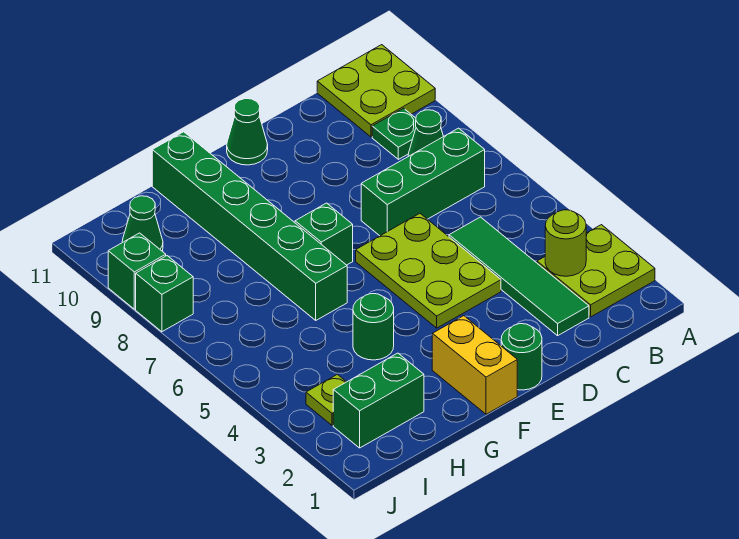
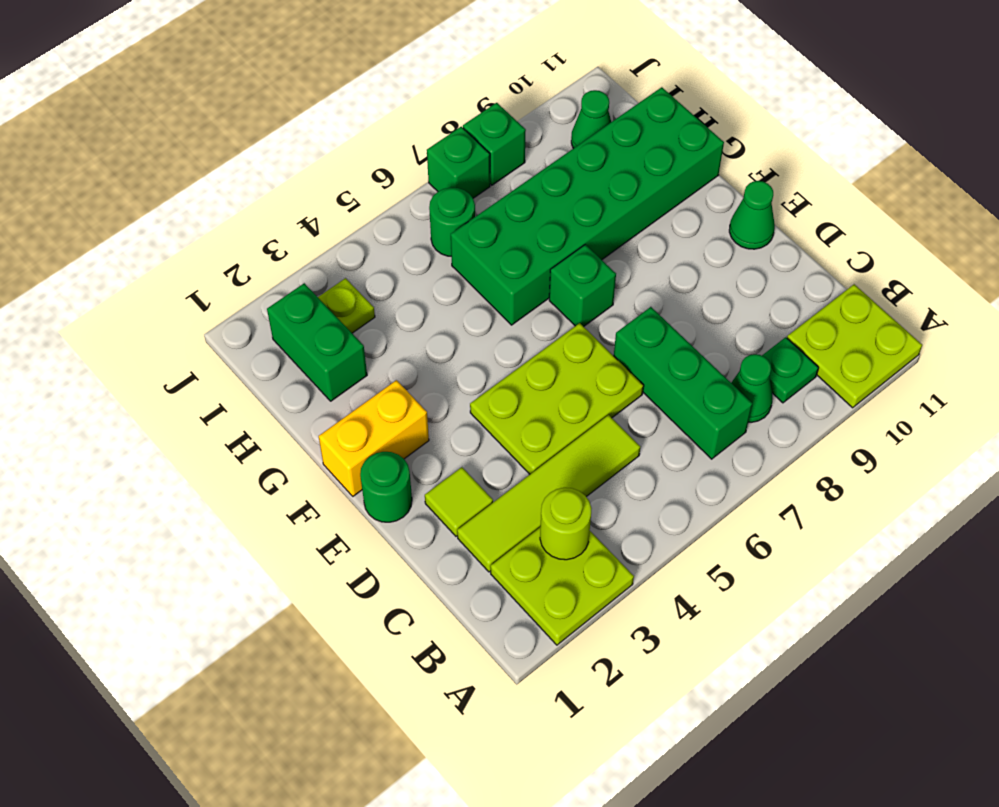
green 1x4 tile [449,217,589,336] -> lime 1x4 tile [457,415,640,572]
none -> lime 1x1 tile [425,467,493,536]
green 1x1 round brick [353,294,394,360] -> green 1x1 round brick moved to [429,188,475,256]
green 1x6 brick [152,132,347,320] -> green 2x6 brick [451,87,724,325]
green 1x1 brick [108,233,166,309] -> green 1x1 brick moved to [427,127,490,198]

